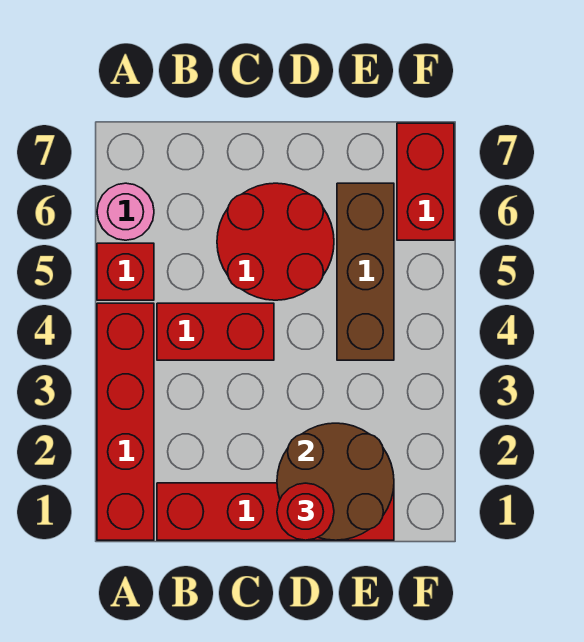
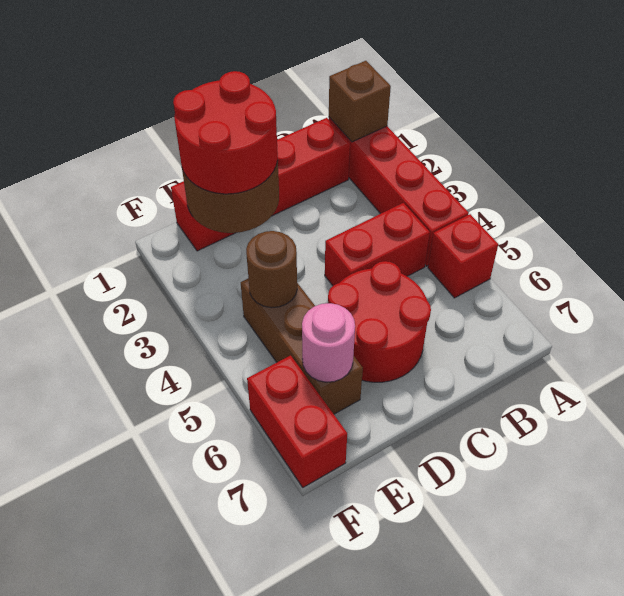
none -> brown 1x1 brick [329,61,391,142]
pink 1x1 round brick [97,183,154,240] -> pink 1x1 round brick moved to [302,303,355,382]
red 1x1 round brick [277,483,334,540] -> red 2x2 round brick [173,71,278,194]
none -> brown 1x1 round brick [246,231,297,308]

